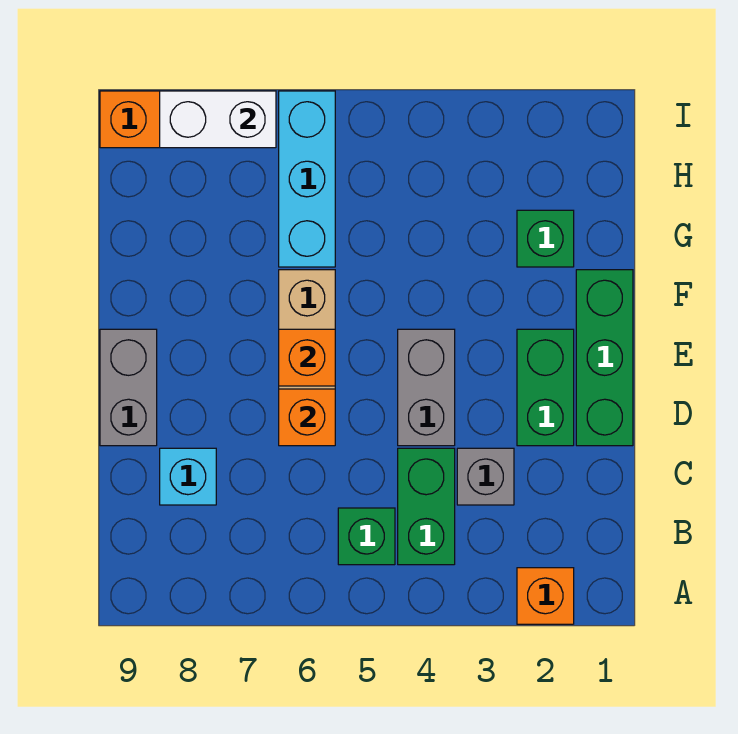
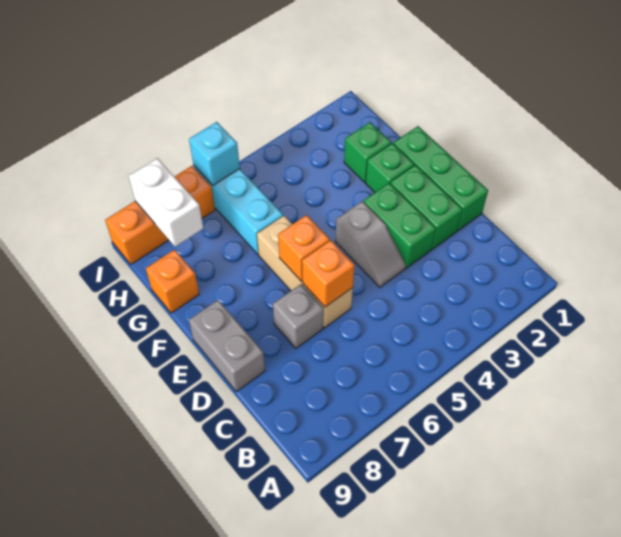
orange 1x1 brick [517,568,574,624] -> orange 1x1 brick moved to [146,250,199,313]
green 1x2 brick [398,448,455,565] -> green 1x2 brick moved to [364,183,436,268]
green 1x1 brick [338,508,395,565] -> green 1x1 brick moved to [366,143,414,192]
grey 1x1 brick [457,448,514,505] -> grey 1x1 brick moved to [273,284,324,348]
cyan 1x1 brick [160,448,216,505] -> cyan 1x1 brick moved to [189,122,240,185]
grey 1x2 brick [398,329,455,446] -> grey 1x2 slope [335,201,406,287]
white 1x2 brick [160,91,276,148] -> white 1x2 brick turned to [128,158,203,247]

